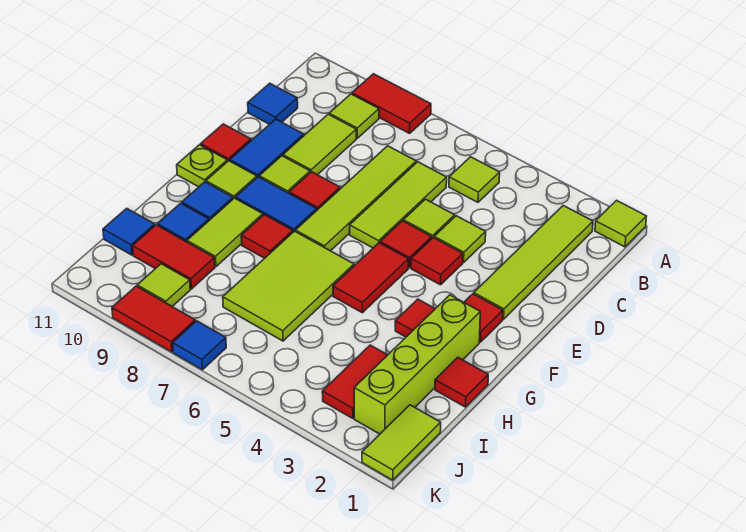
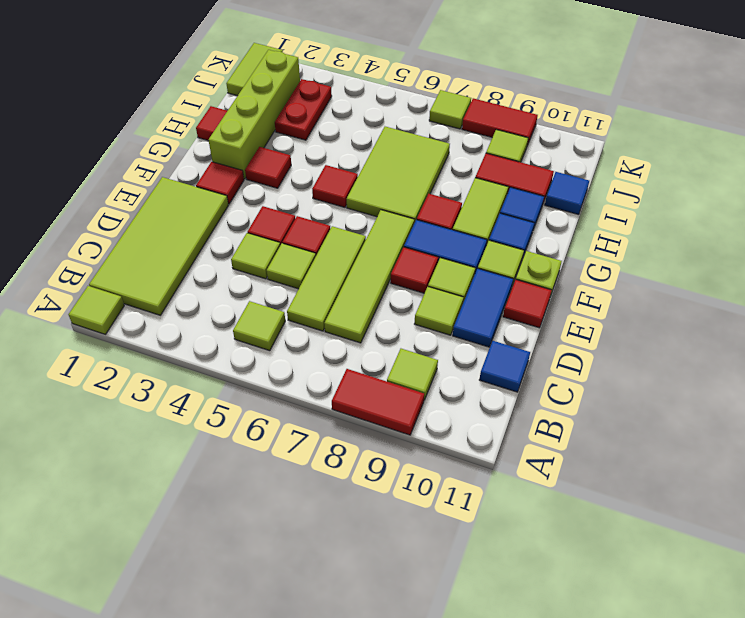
lime 1x4 tile [474,206,593,319] -> lime 2x4 tile [89,177,228,315]
lime 1x2 tile [283,114,356,175] -> lime 1x1 tile [415,287,464,335]
red 1x2 tile [333,243,409,313] -> red 1x1 tile [312,165,358,207]
red 1x2 tile [322,345,387,418] -> red 1x2 plate [275,79,332,140]
blue 1x1 tile [173,321,226,370] -> lime 1x1 tile [429,90,471,129]

